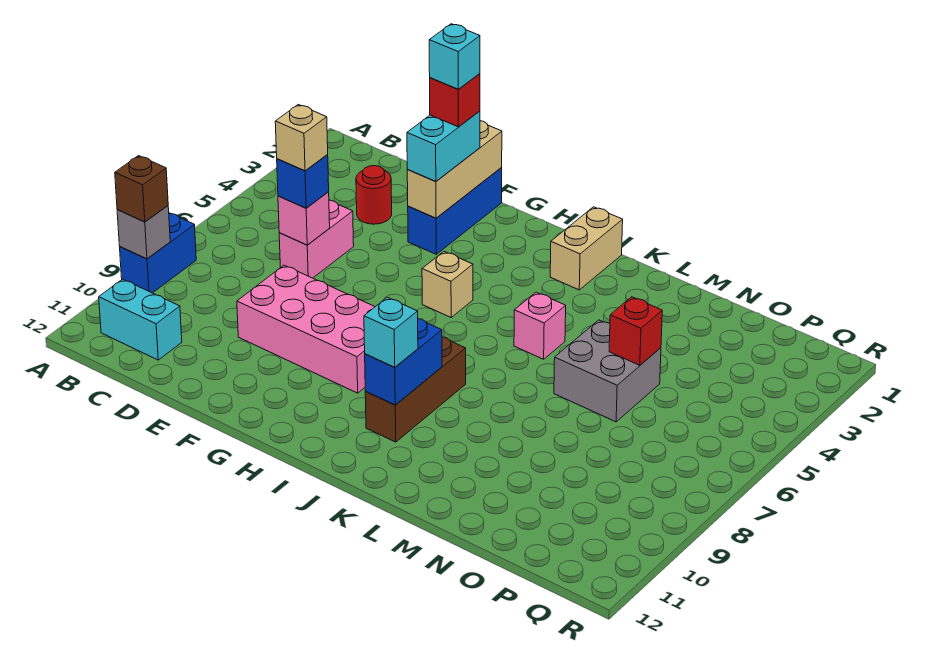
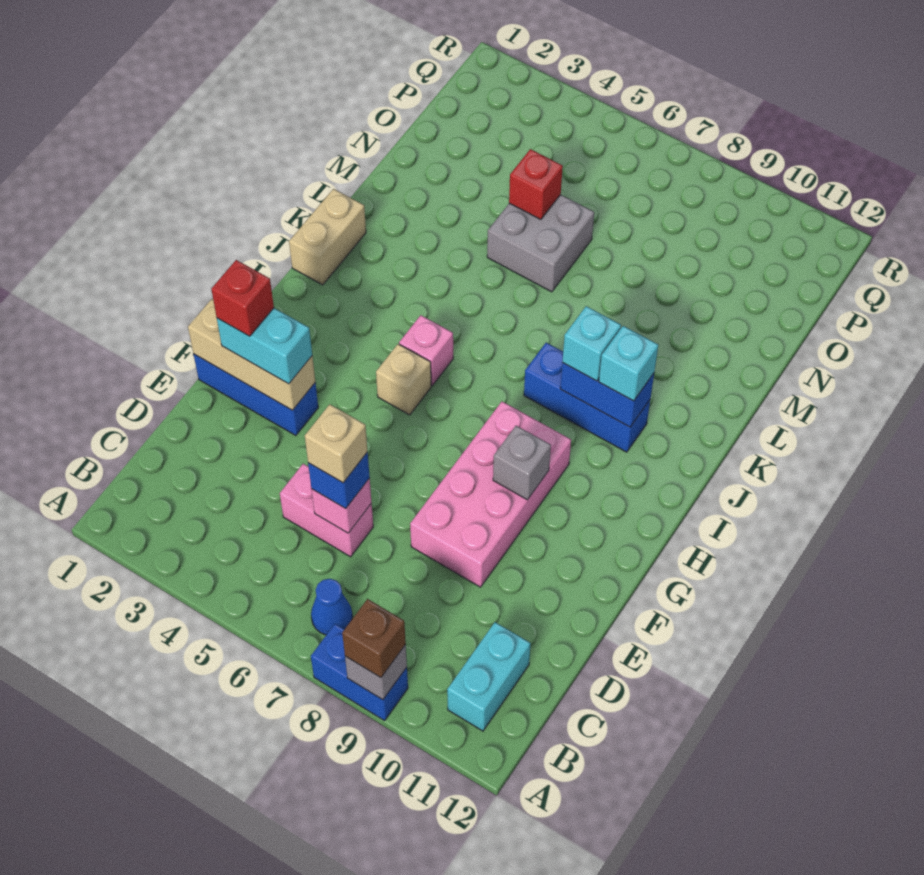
none -> blue 1x1 cone [311,579,352,635]
red 1x1 round brick [356,166,392,224] -> none
cyan 1x1 brick [429,24,480,89] -> cyan 1x1 brick moved to [562,306,621,381]
none -> grey 1x1 brick [493,426,551,500]
tan 1x2 brick [550,207,623,290] -> tan 1x2 brick turned to [289,189,366,285]
brown 1x3 brick [365,337,466,442] -> blue 1x3 brick [524,343,650,452]
pink 1x1 brick [514,292,566,359] -> pink 1x1 brick moved to [399,315,453,386]

